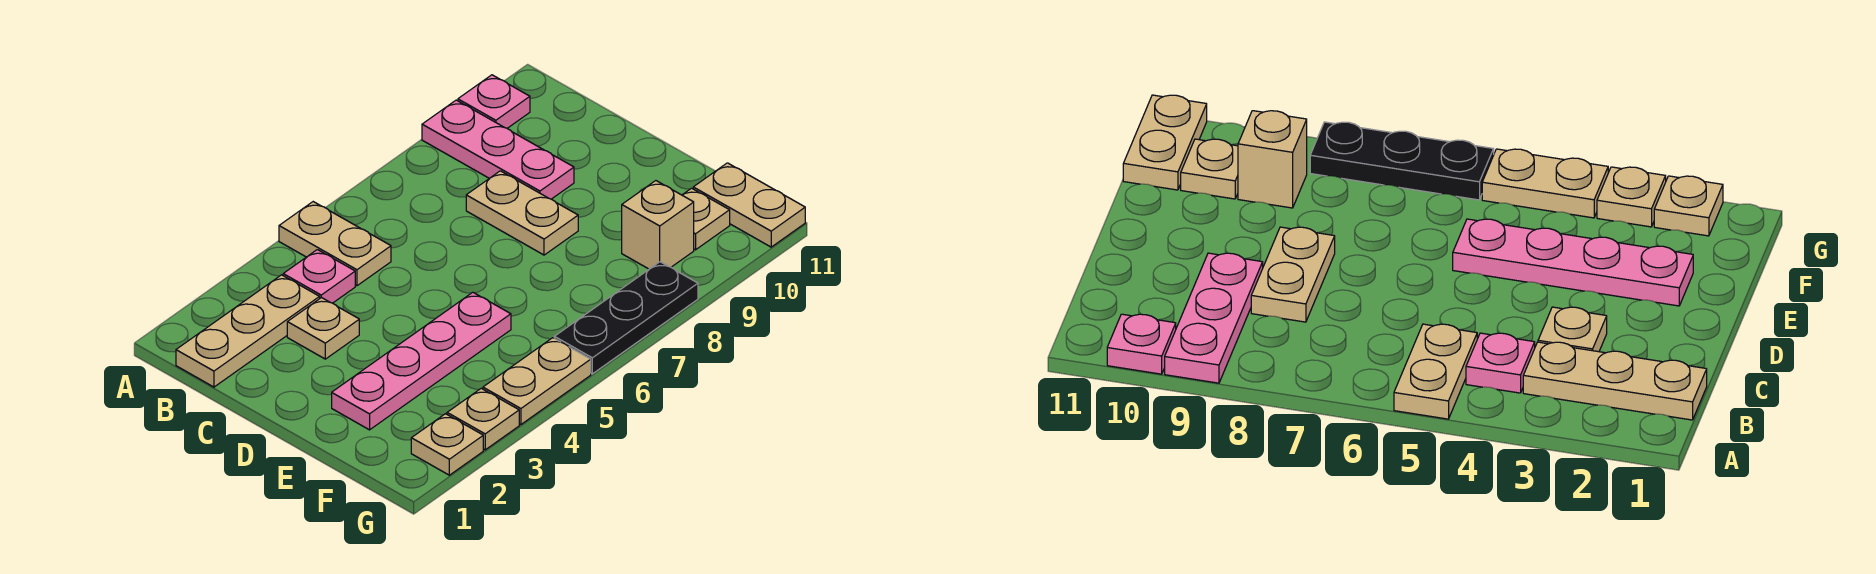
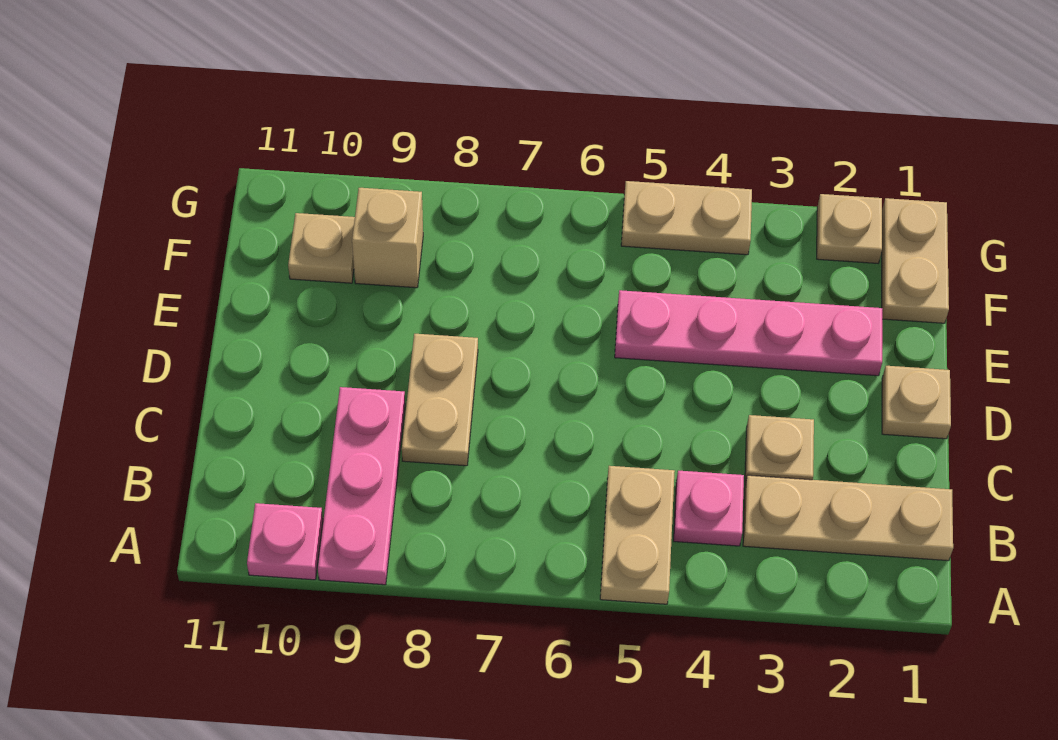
tan 1x2 plate [693,163,805,247] -> tan 1x2 plate moved to [882,198,949,323]
tan 1x1 plate [447,388,519,450] -> tan 1x1 plate moved to [882,366,951,439]
black 1x3 plate [554,262,698,374] -> none

